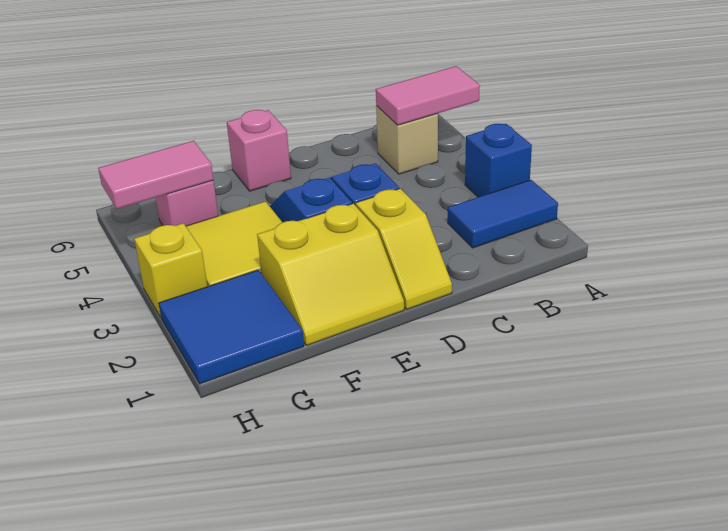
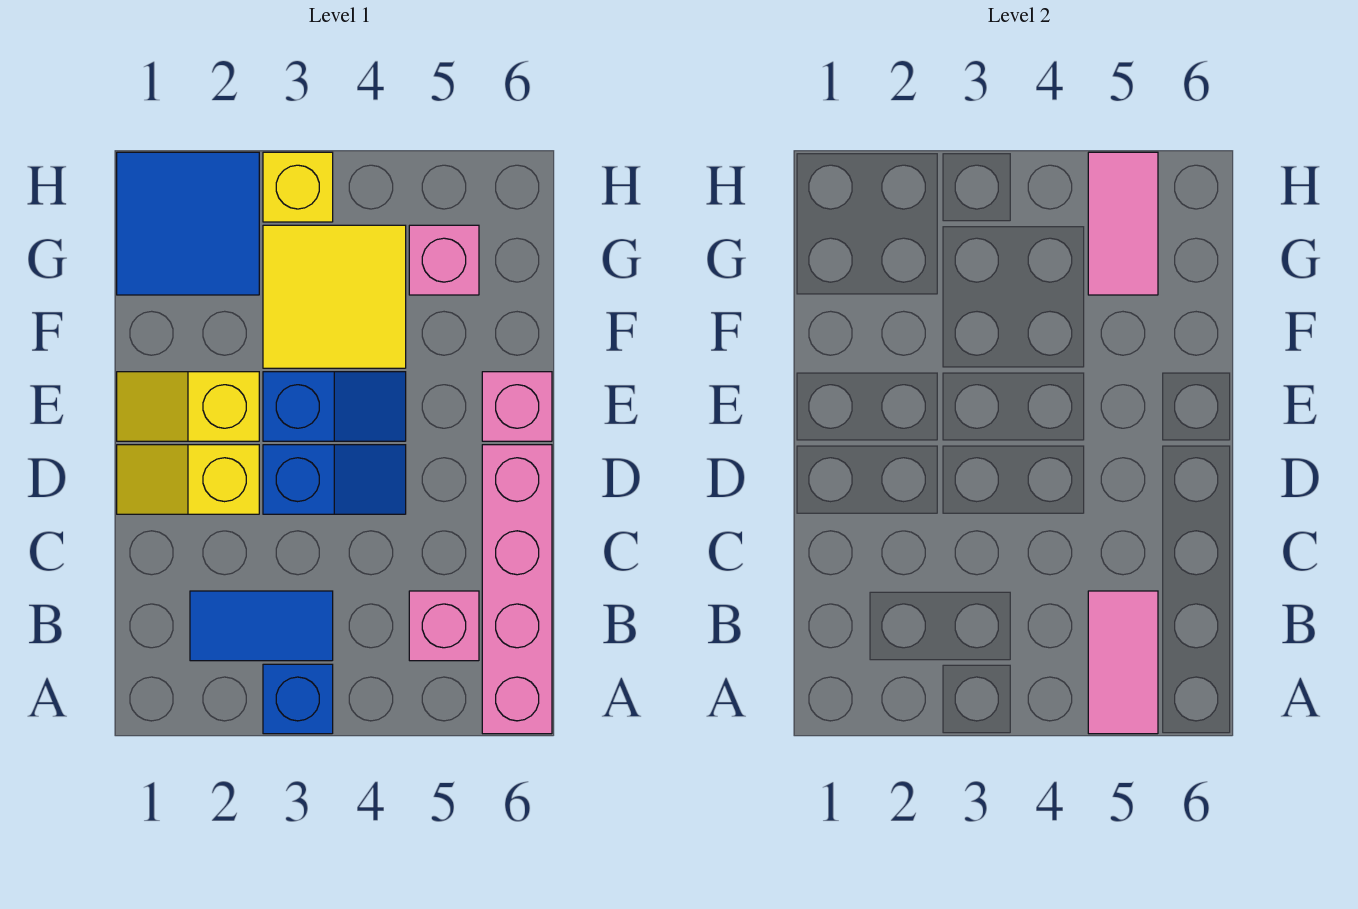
blue 1x2 tile [448,180,558,248] -> blue 1x2 tile turned to [190,591,333,661]
none -> pink 1x4 brick [482,445,552,734]
tan 1x1 brick [376,106,438,174] -> pink 1x1 brick [409,591,479,661]
yellow 2x2 slope [257,204,404,345] -> yellow 1x2 slope [117,372,259,441]

